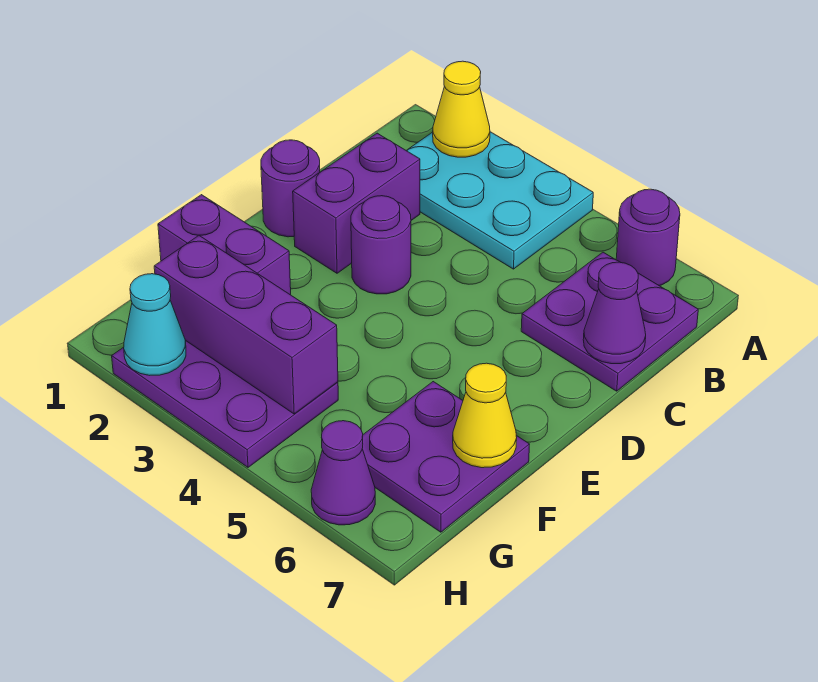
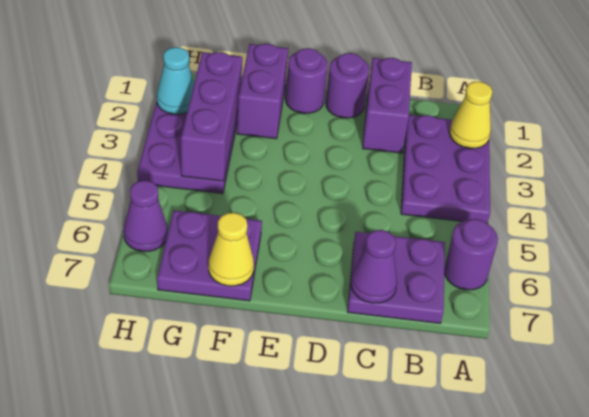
cyan 2x3 plate [406,132,593,269] -> purple 2x3 plate [401,115,490,223]
purple 1x2 brick [293,133,420,273] -> purple 1x2 brick turned to [363,58,412,153]
purple 1x1 round brick [351,196,411,294] -> purple 1x1 round brick moved to [285,48,328,113]

